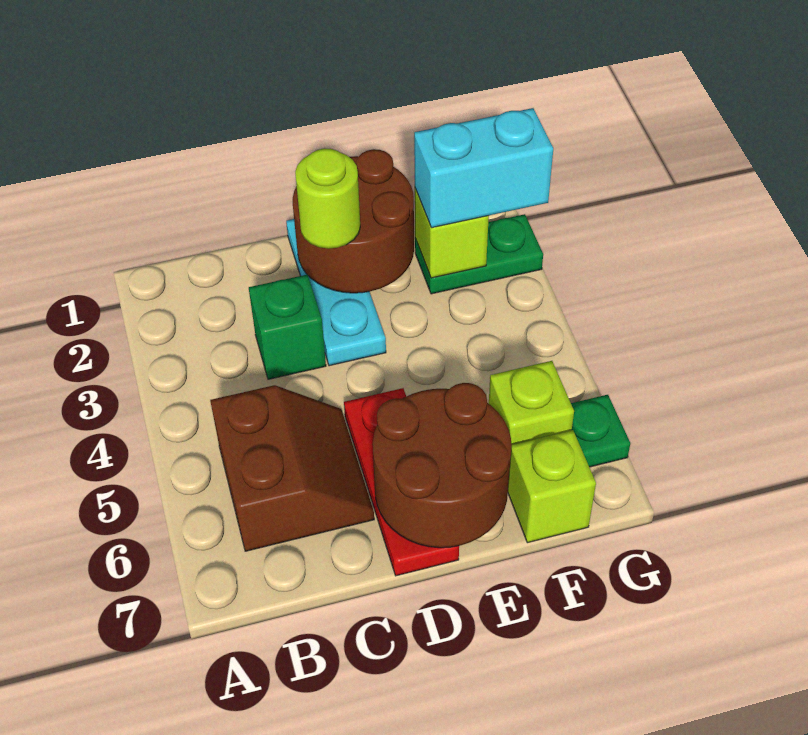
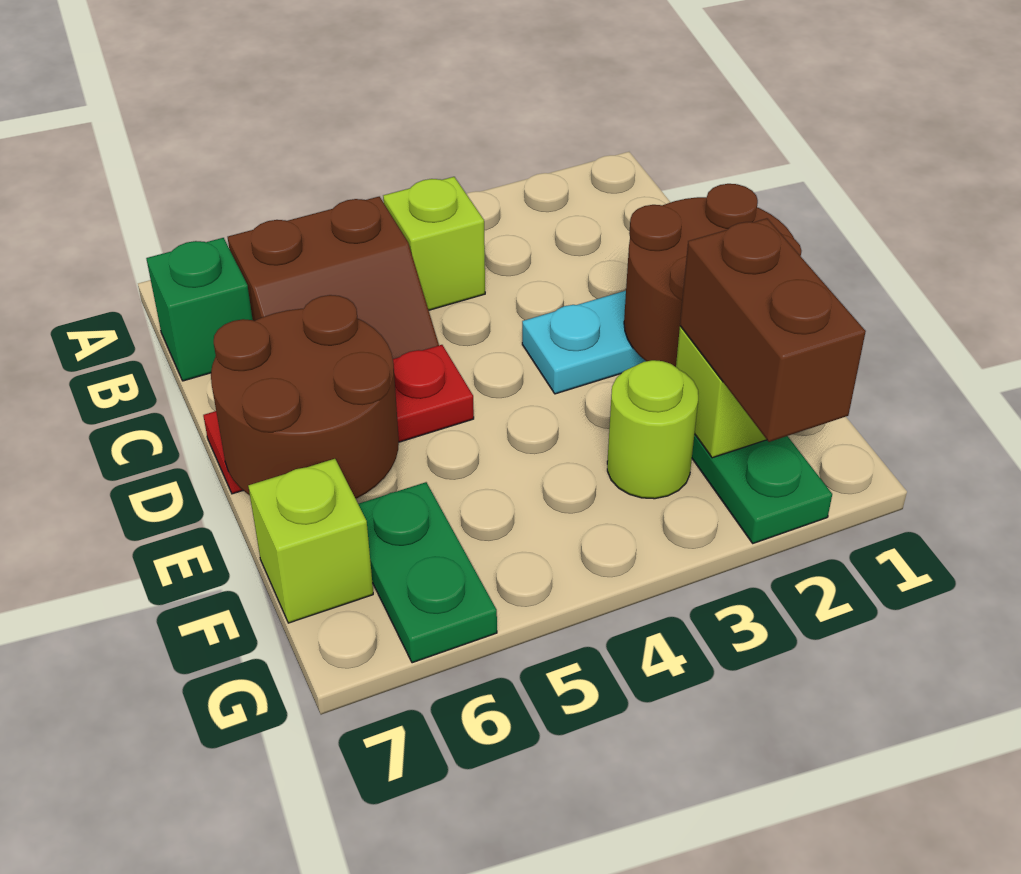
green 1x1 brick [249,275,326,379] -> green 1x1 brick moved to [146,238,253,381]
lime 1x1 round brick [295,148,360,249] -> lime 1x1 round brick moved to [607,360,698,499]
cyan 1x2 brick [414,108,553,228] -> brown 1x2 brick [680,218,866,442]
lime 1x1 brick [489,361,574,444] -> lime 1x1 brick moved to [383,177,485,310]

